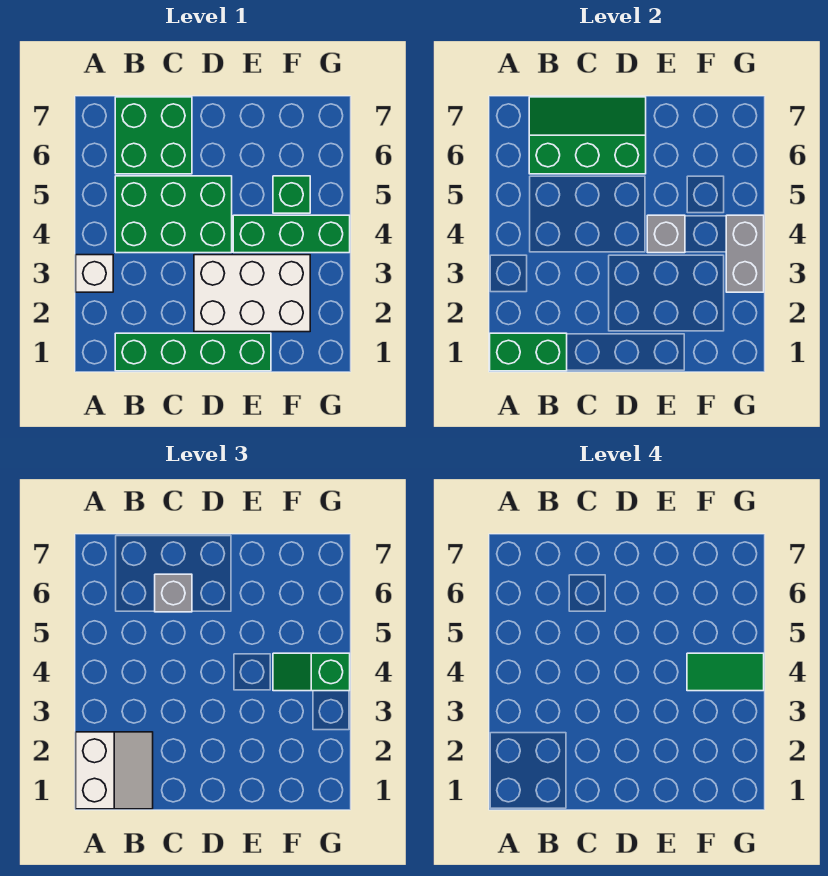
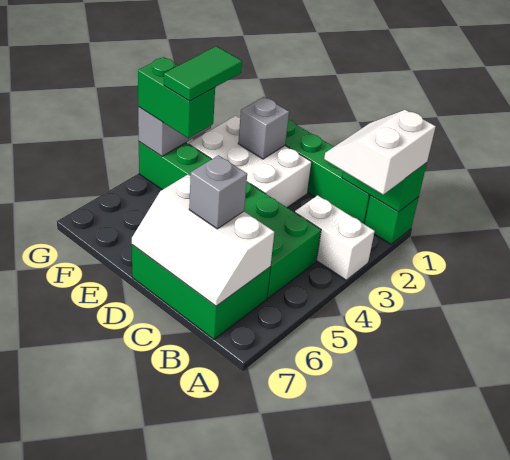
white 1x1 brick [76,255,113,292] -> white 1x2 brick [295,195,375,280]
green 2x2 brick [115,97,192,174] -> green 2x3 brick [132,245,270,339]
green 2x3 slope [529,97,646,174] -> white 2x3 slope [132,174,274,306]
grey 1x1 brick [647,215,685,253] -> grey 1x1 brick moved to [238,97,289,159]
green 1x2 slope [273,653,350,691] -> green 1x2 brick [138,57,215,138]
green 1x2 tile [687,653,764,691] -> green 1x2 tile turned to [164,46,242,101]
green 1x1 brick [273,176,310,213] -> green 1x1 brick moved to [365,196,419,244]

